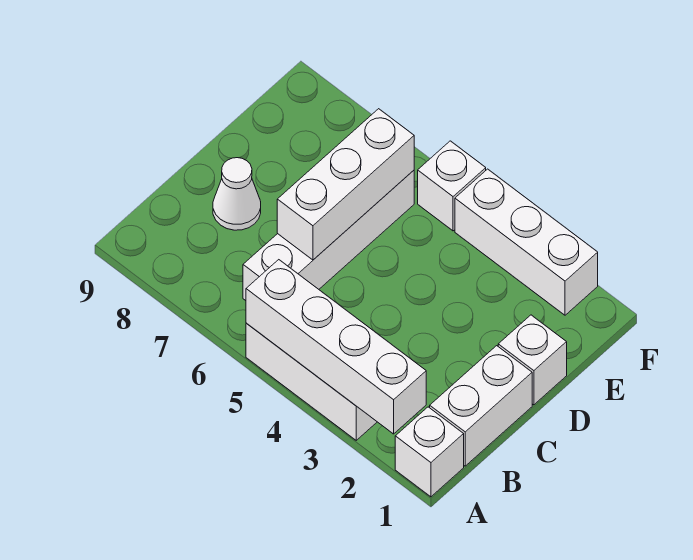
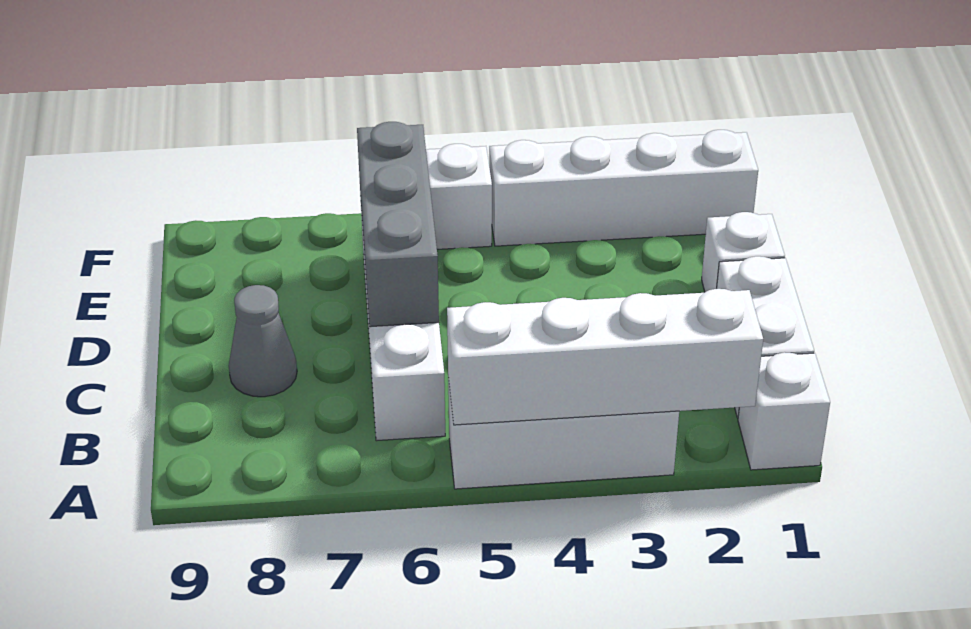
white 1x3 brick [277,109,414,260] -> grey 1x3 brick [357,122,439,327]
white 1x1 cone [213,158,261,230] -> grey 1x1 cone [229,285,297,397]
white 1x3 brick [455,169,598,315] -> white 1x4 brick [489,130,758,246]

